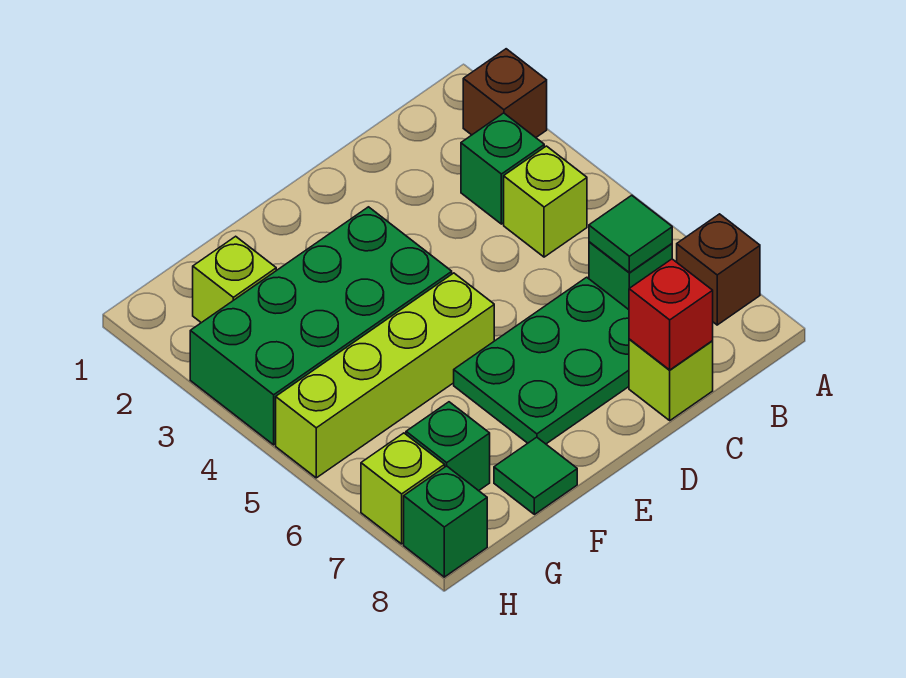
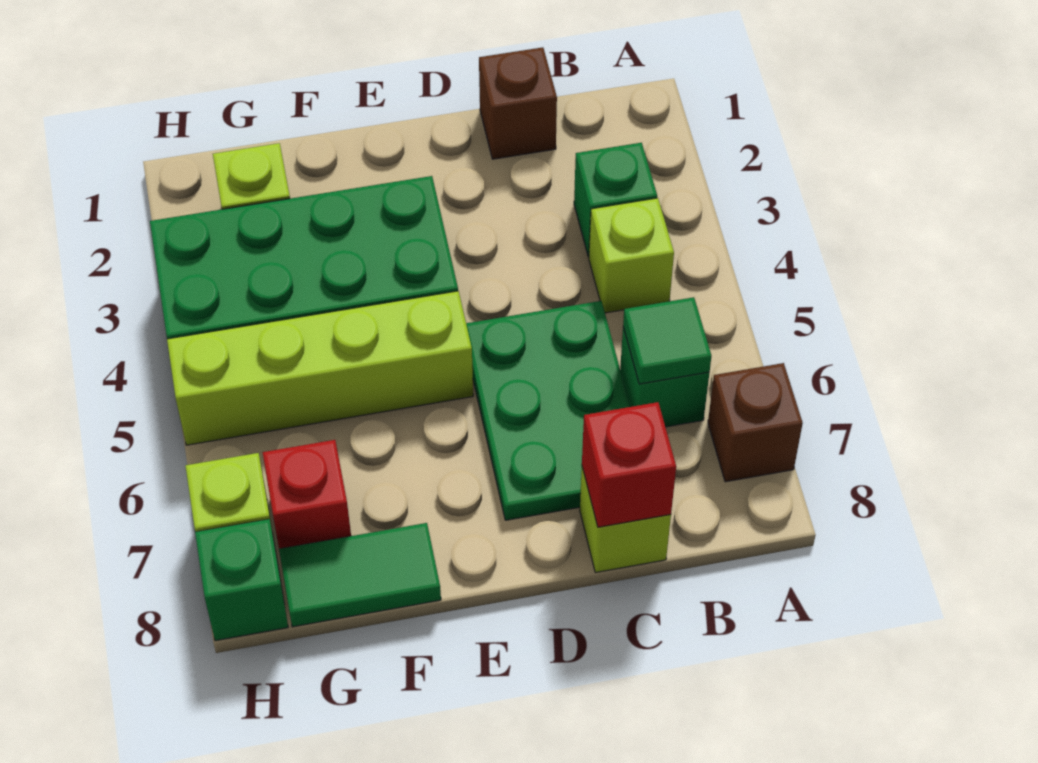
brown 1x1 brick [463,49,547,137] -> brown 1x1 brick moved to [479,47,557,159]
green 2x3 plate [454,277,629,444] -> green 2x3 plate turned to [466,301,630,520]
green 1x1 tile [494,437,577,514] -> green 1x2 tile [279,523,441,627]
green 1x1 brick [406,402,490,491] -> red 1x1 brick [263,440,351,549]

